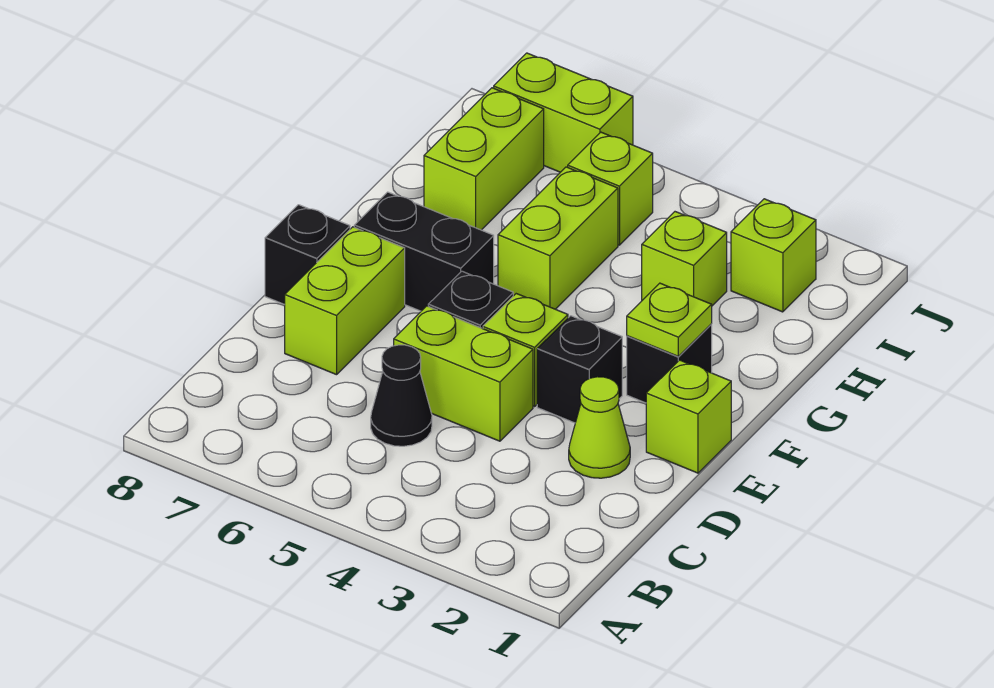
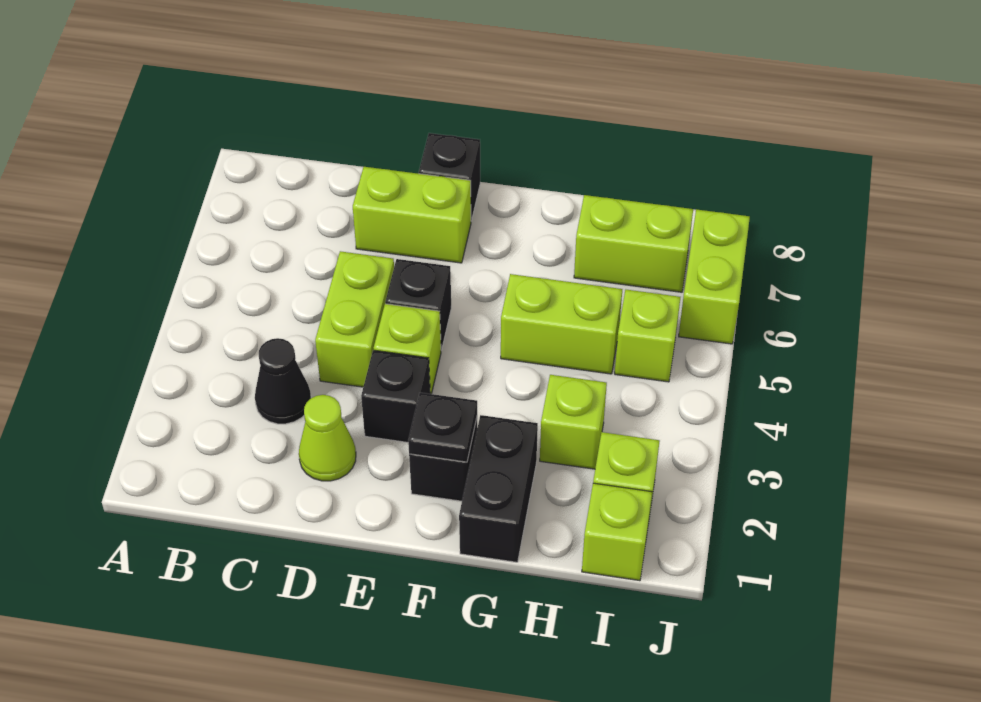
black 1x1 cone [371,345,432,446] -> black 1x1 cone moved to [255,338,311,424]
lime 1x1 brick [646,360,731,473] -> lime 1x1 brick moved to [582,483,652,581]
lime 1x1 plate [627,283,712,356] -> black 1x1 plate [408,393,477,462]
black 1x2 brick [354,192,494,311] -> black 1x2 brick moved to [459,415,538,562]

